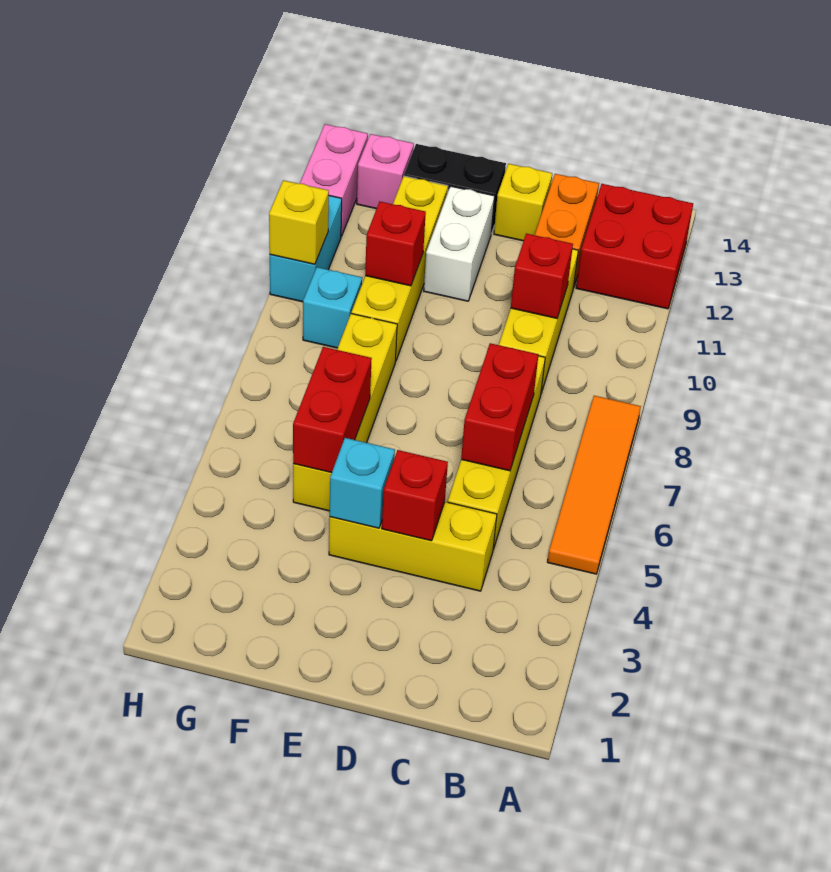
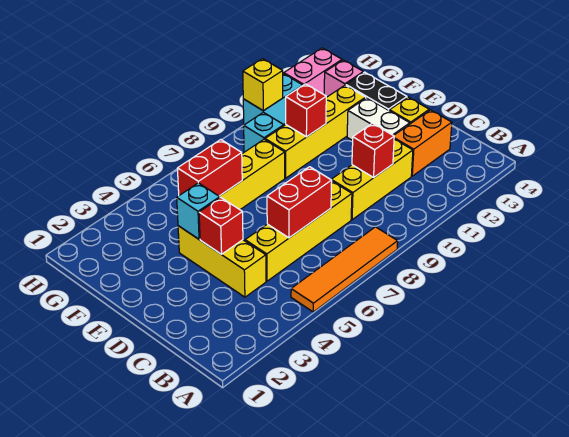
red 2x2 brick [576,184,693,309] -> none
white 1x2 brick [424,186,495,301] -> white 1x2 brick turned to [347,98,410,141]

